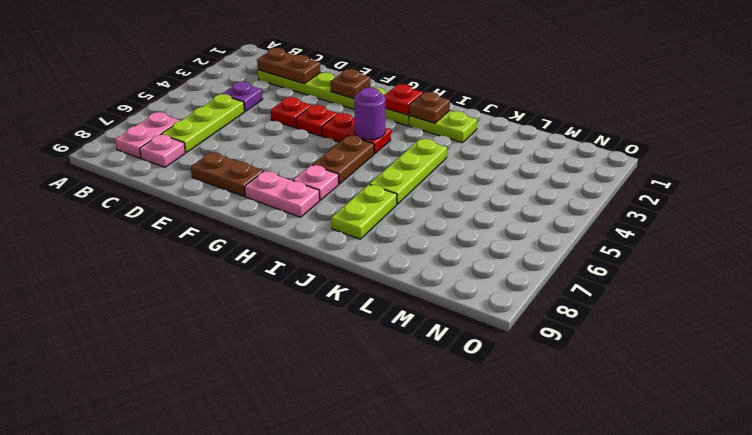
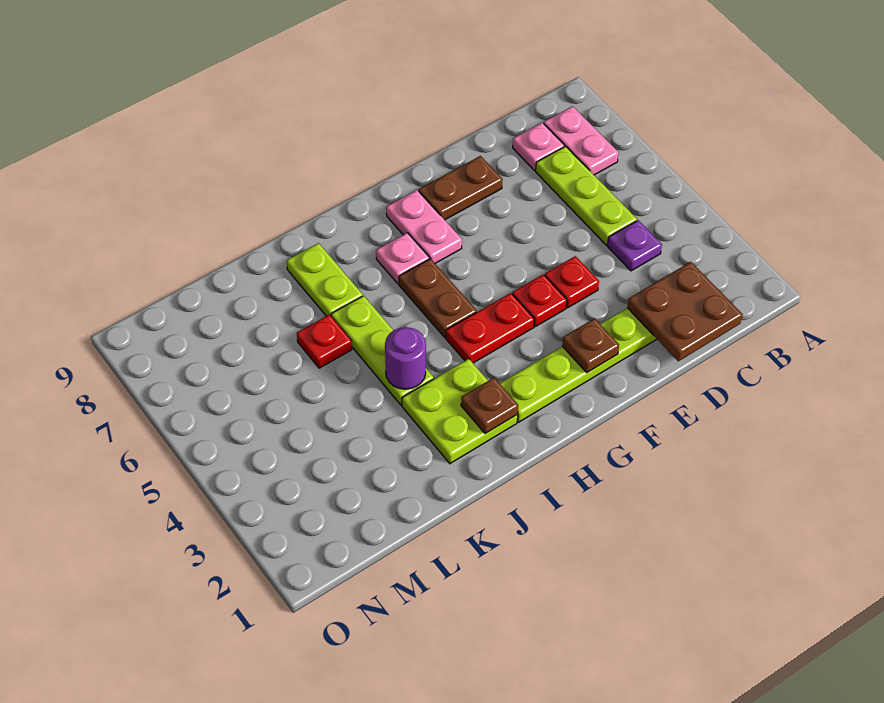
brown 1x2 plate [257,48,321,84] -> brown 2x2 plate [627,262,742,361]
pink 1x2 plate [245,171,320,217] -> pink 1x2 plate turned to [386,190,462,263]
red 1x1 plate [384,84,423,115] -> red 1x1 plate moved to [297,315,352,368]
purple 1x1 round brick [354,88,386,140] -> purple 1x1 round brick moved to [385,327,426,389]
lime 1x2 plate [409,111,477,143] -> lime 2x2 plate [402,359,518,463]

